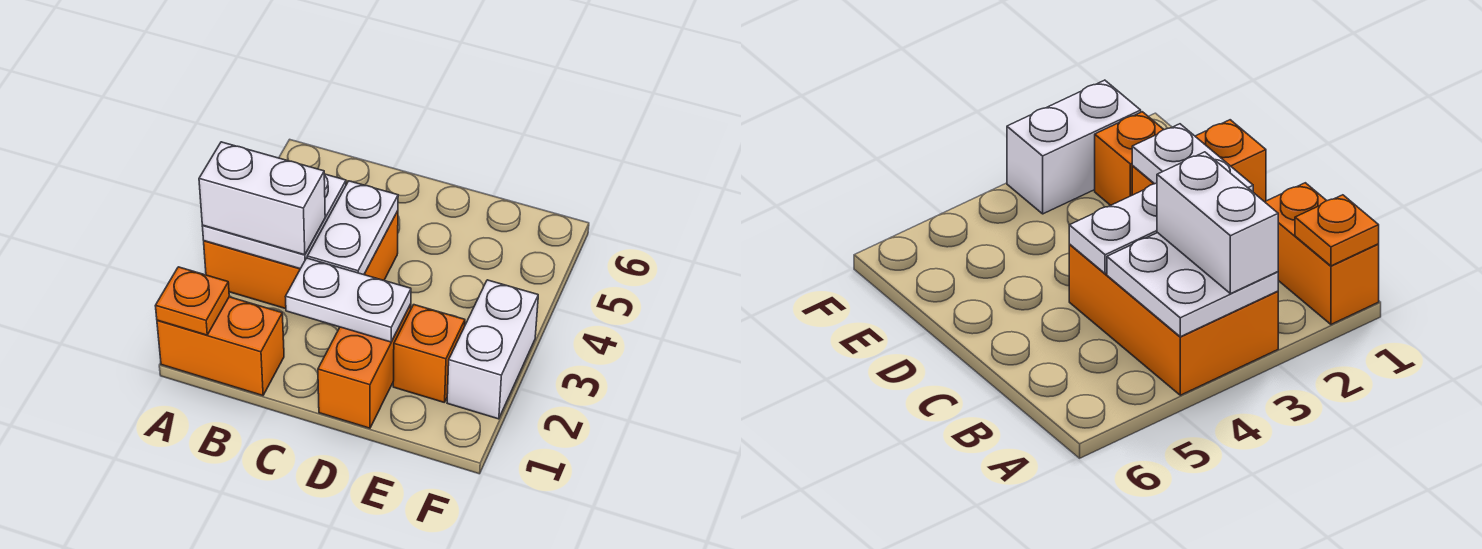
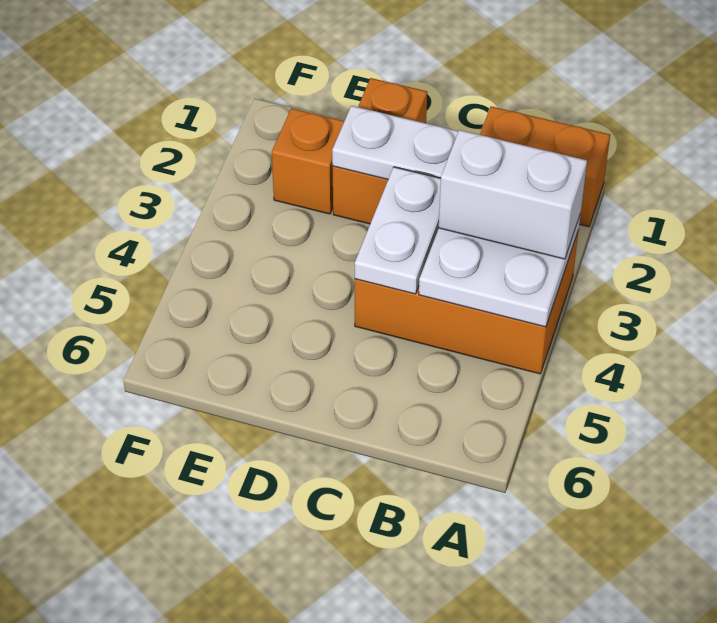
orange 1x1 plate [155,267,229,335] -> none
white 1x2 brick [447,280,538,419] -> none

